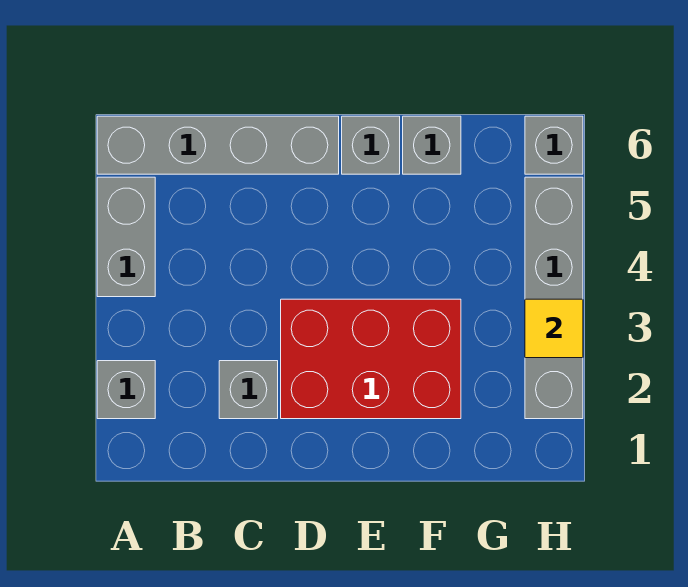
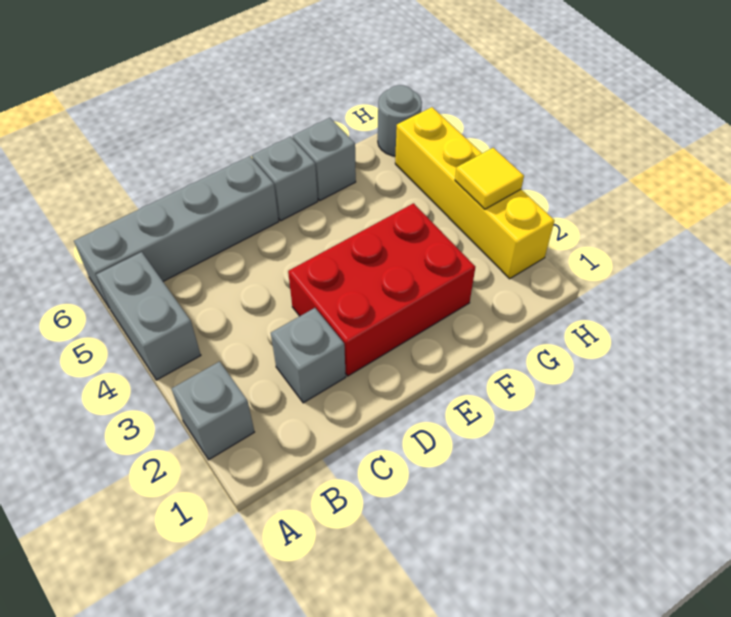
grey 1x4 brick [525,177,583,419] -> yellow 1x4 brick [395,107,554,279]
grey 1x1 brick [525,116,583,174] -> grey 1x1 round brick [378,85,422,156]

